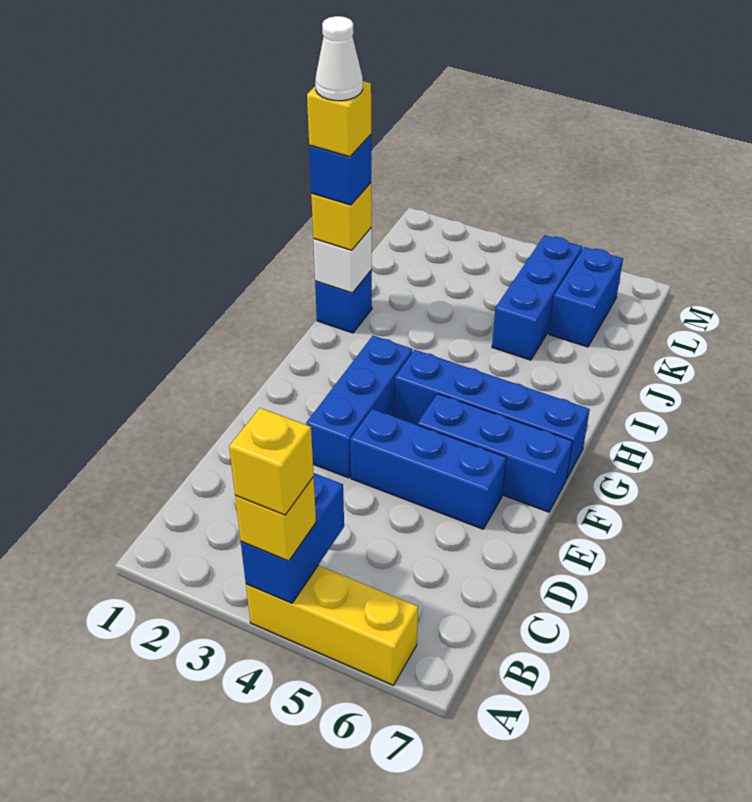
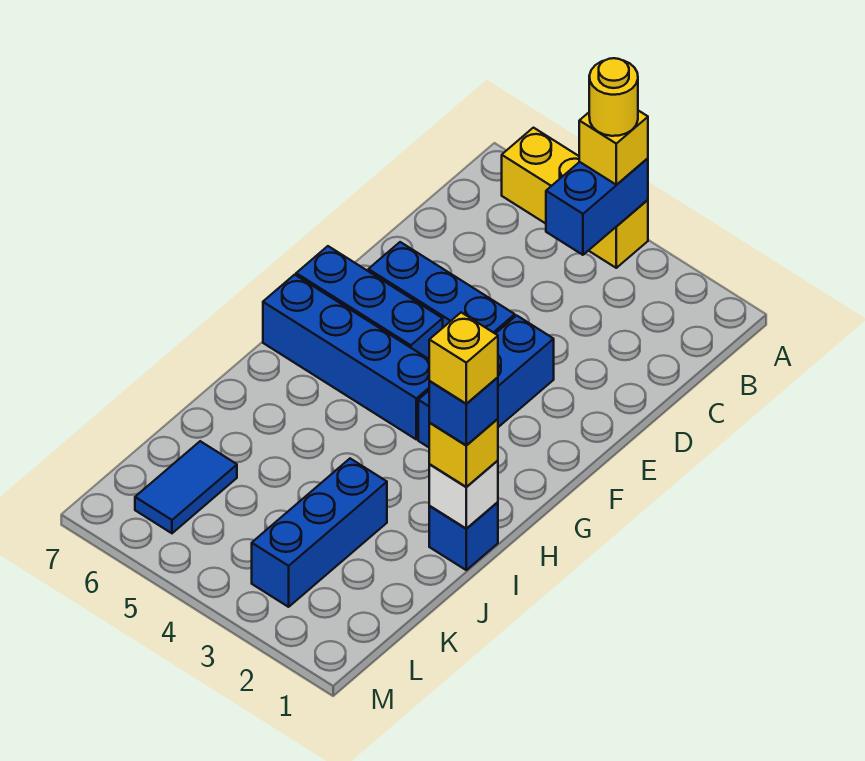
yellow 1x1 brick [229,408,314,515] -> yellow 1x1 round brick [589,58,638,136]
white 1x1 cone [315,16,363,101] -> none
blue 1x3 brick [492,235,582,360] -> blue 1x3 brick moved to [252,459,387,607]
blue 1x2 brick [549,247,623,347] -> blue 1x2 tile [135,441,237,533]

